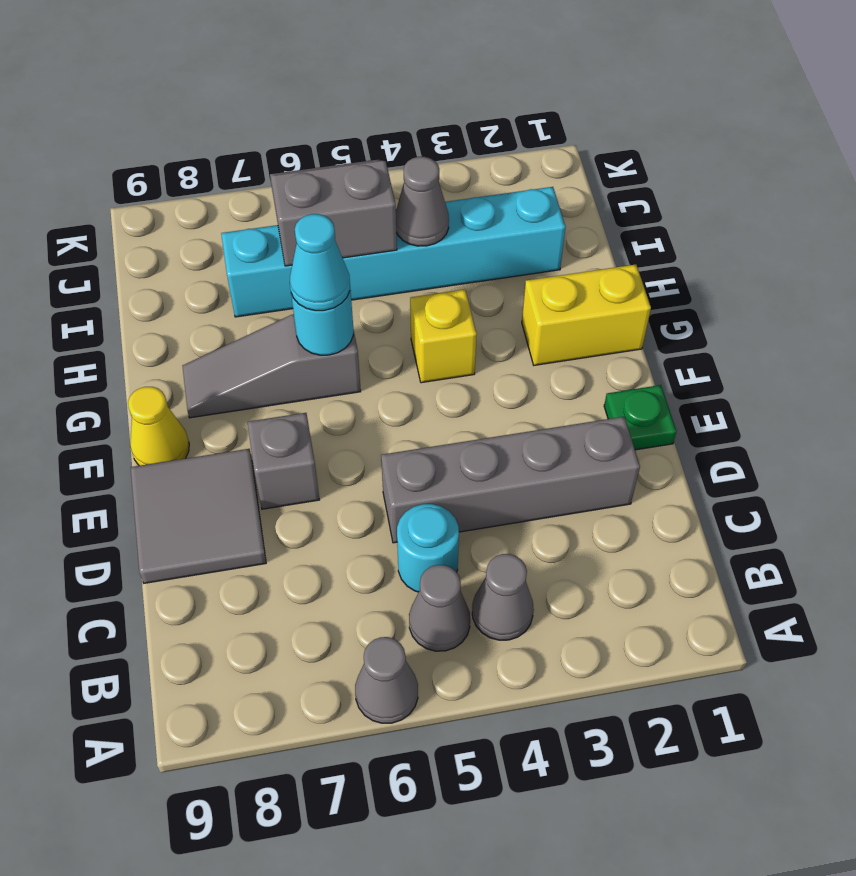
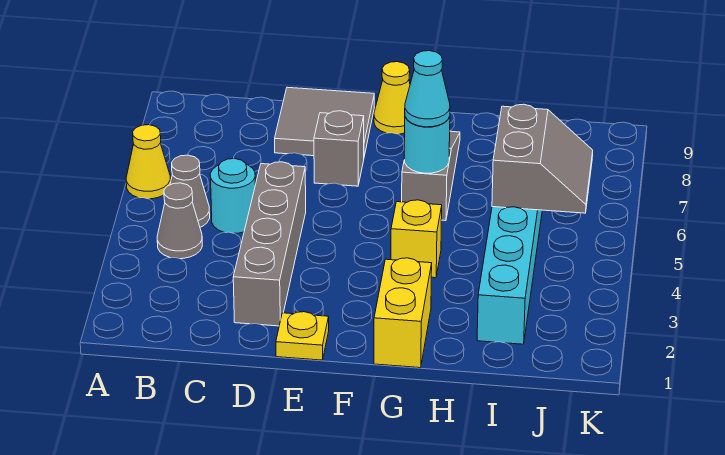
grey 1x1 cone [355,637,418,723] -> yellow 1x1 cone [126,125,171,199]
green 1x1 plate [604,385,676,450] -> yellow 1x1 plate [276,312,329,360]
grey 1x1 cone [396,157,449,246] -> none

